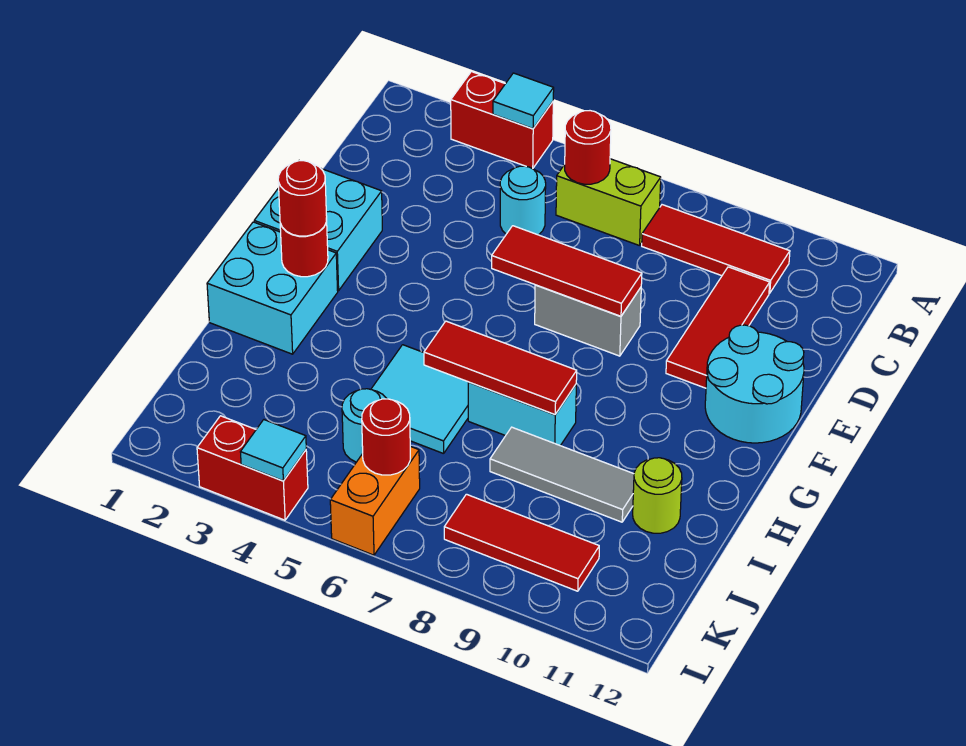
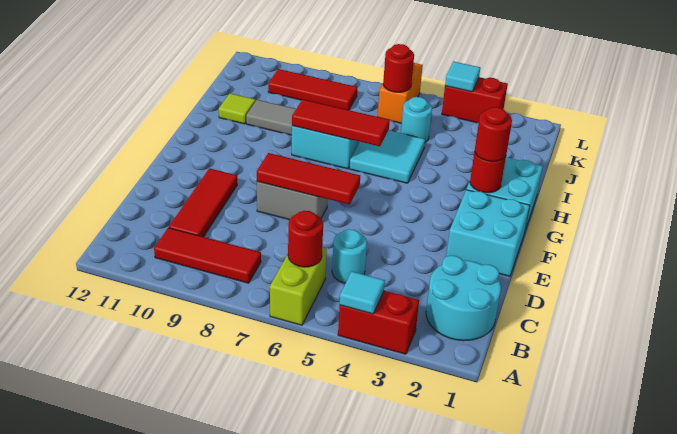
lime 1x2 brick [556,159,661,246] -> lime 1x2 brick turned to [270,248,327,325]
cyan 2x2 round brick [705,325,804,443] -> cyan 2x2 round brick moved to [426,256,501,341]
lime 1x1 round brick [633,458,682,533] -> lime 1x1 tile [219,93,256,124]

